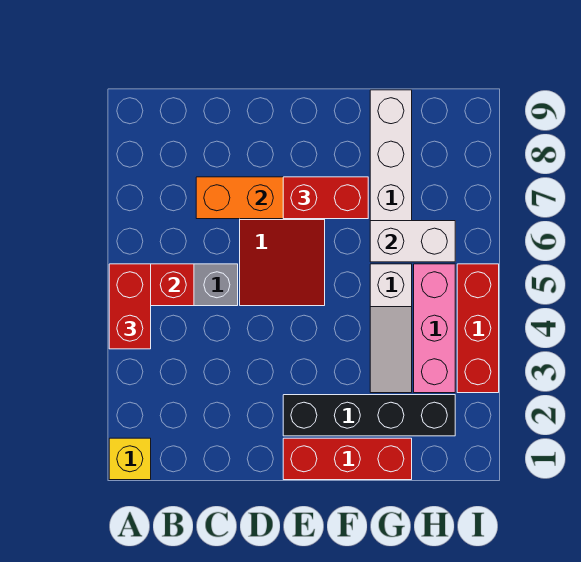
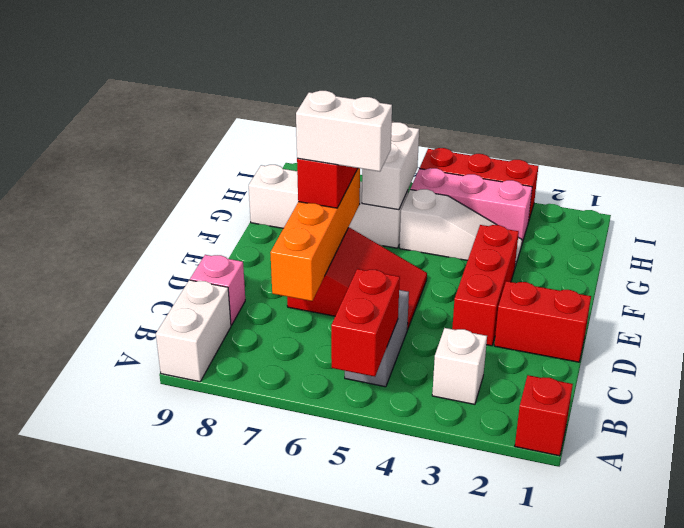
yellow 1x1 brick [109,438,151,480] -> red 1x1 brick [515,375,573,456]
red 1x2 brick [109,264,151,349] -> red 1x2 brick moved to [494,281,591,362]
none -> white 1x2 brick [156,280,231,382]
none -> white 1x1 brick [432,328,487,404]
none -> pink 1x1 brick [190,255,245,325]
red 1x3 brick [283,438,412,480] -> red 1x3 brick moved to [452,225,519,346]
black 1x4 brick [283,395,455,436] -> none
none -> white 1x2 brick [296,91,392,172]

